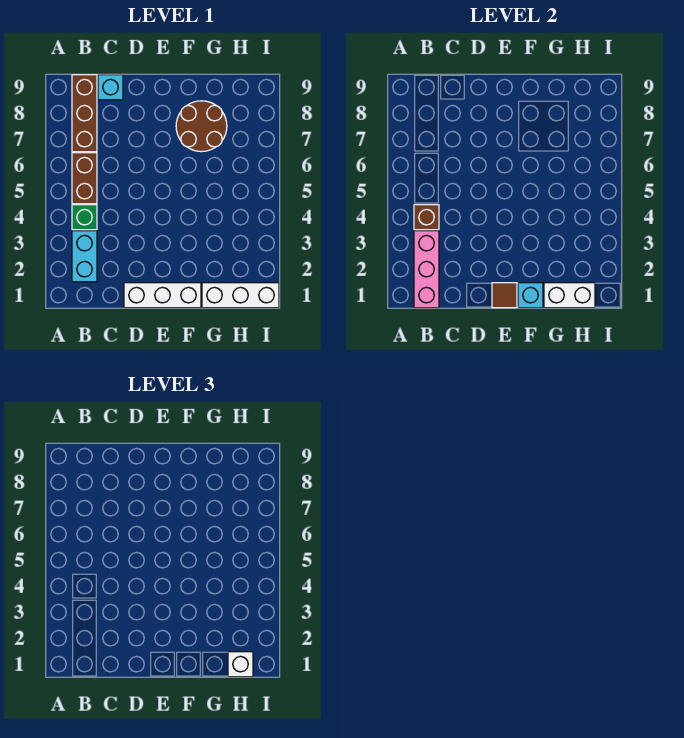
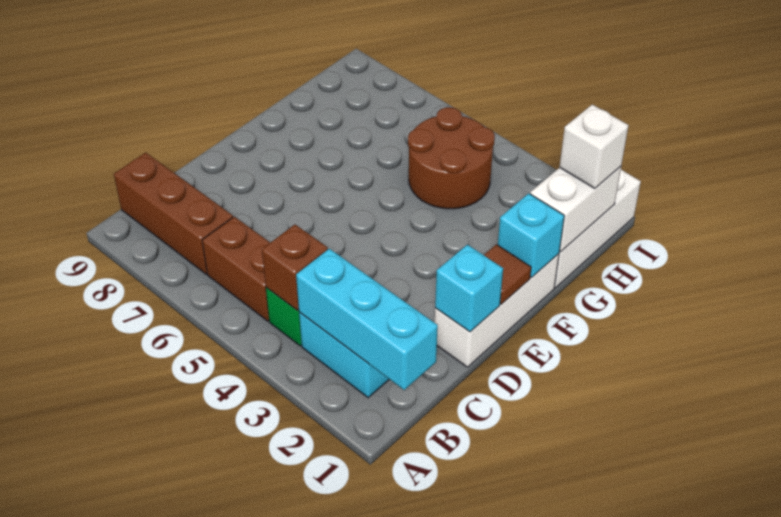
pink 1x3 brick [414,231,439,308] -> cyan 1x3 brick [296,249,438,390]
cyan 1x1 brick [98,75,123,100] -> cyan 1x1 brick moved to [435,245,503,332]
brown 2x2 round brick [176,101,227,152] -> brown 2x2 round brick moved to [408,107,495,209]

